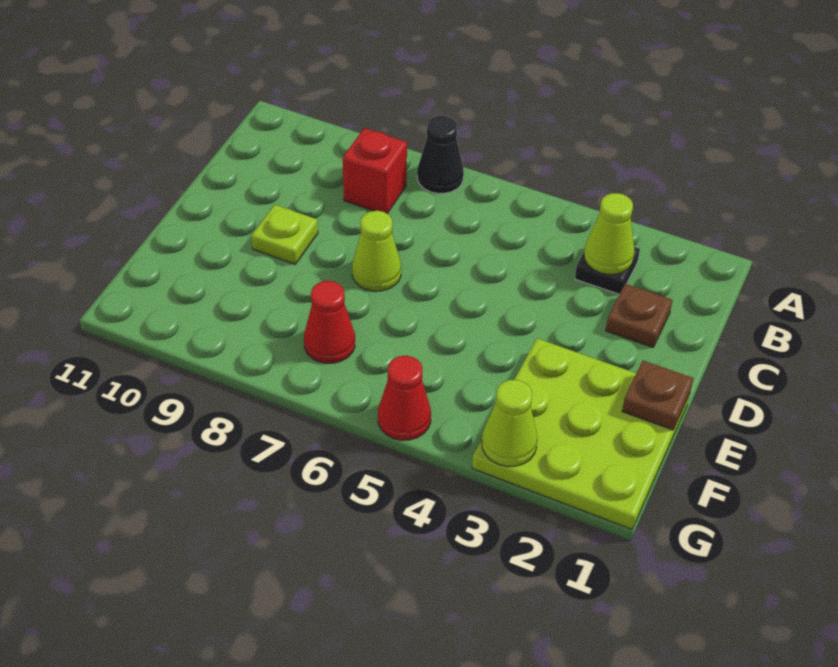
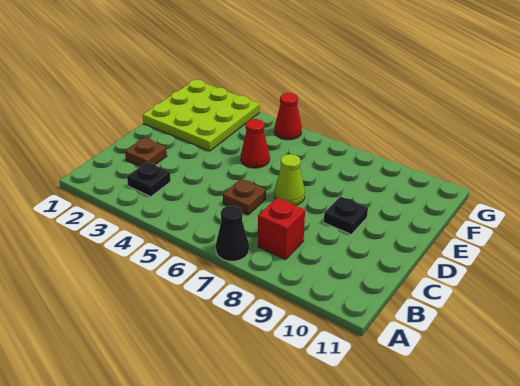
lime 1x1 cone [584,193,635,274] -> none
lime 1x1 plate [251,205,318,264] -> black 1x1 plate [324,196,368,235]
brown 1x1 plate [622,361,694,430] -> brown 1x1 plate moved to [223,179,266,215]
red 1x1 cone [304,281,355,363] -> red 1x1 cone moved to [241,119,270,168]
lime 1x1 cone [482,380,537,466] -> none

